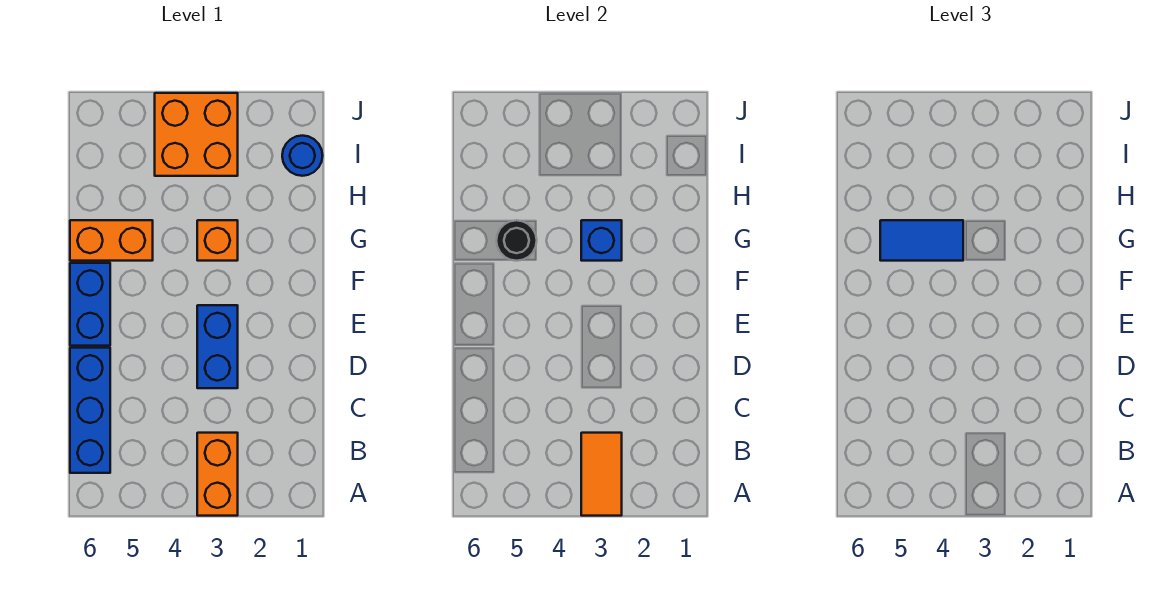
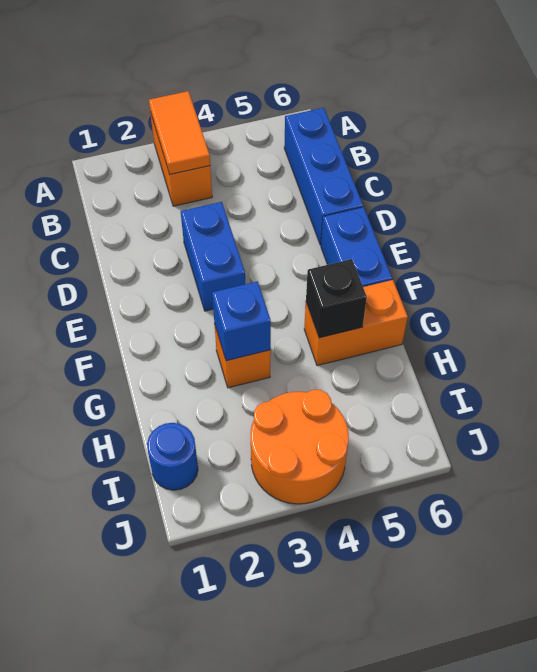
blue 1x2 tile [880,220,963,261] -> none
black 1x1 round brick [496,220,537,261] -> black 1x1 brick [306,259,367,338]
orange 2x2 brick [155,93,238,176] -> orange 2x2 round brick [251,390,349,504]

